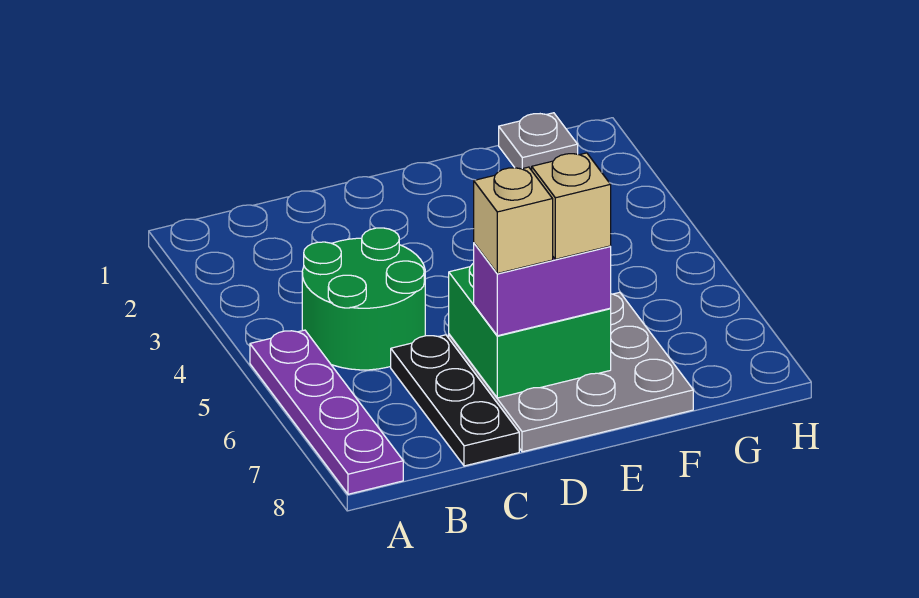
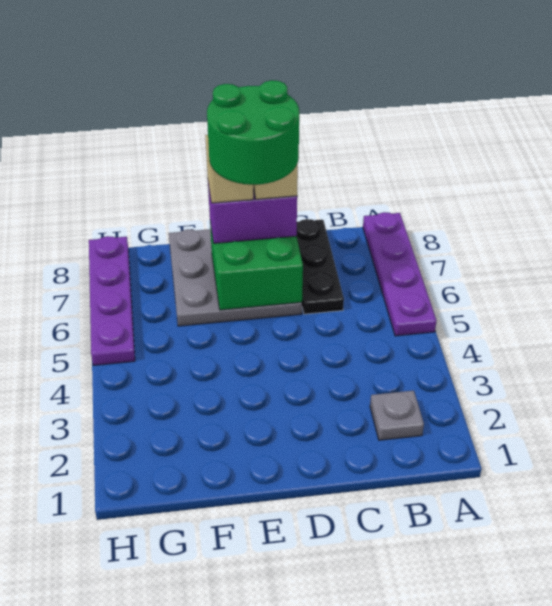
green 2x2 round brick [302,228,425,370] -> green 2x2 round brick moved to [207,80,299,185]
grey 1x1 plate [499,113,578,170] -> grey 1x1 plate moved to [370,391,424,440]
none -> purple 1x4 plate [89,236,135,365]

